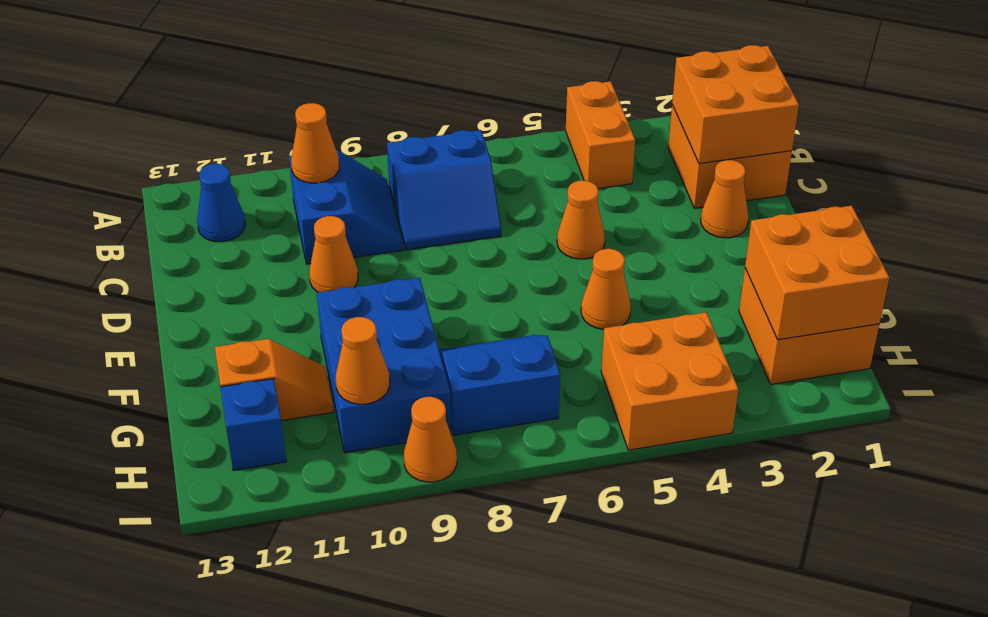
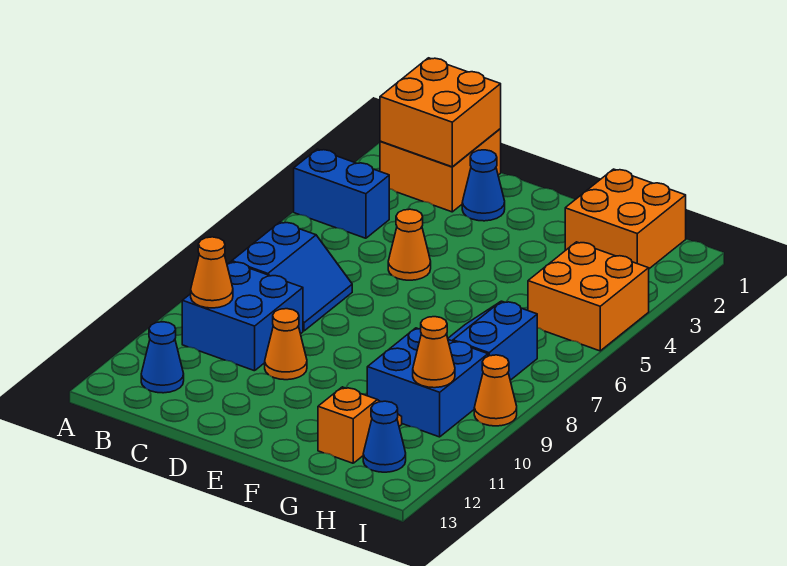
orange 1x2 brick [566,81,635,189] -> blue 1x2 brick [294,149,389,238]
blue 2x2 slope [289,150,403,264] -> blue 2x2 brick [182,262,303,371]
orange 1x1 cone [701,160,749,238] -> blue 1x1 cone [462,150,505,221]
orange 1x1 cone [581,249,631,330] -> none
blue 2x3 brick [317,278,451,453] -> blue 2x2 brick [367,328,488,437]
orange 2x2 brick [745,206,889,340] -> none
blue 1x1 brick [221,379,286,471] -> blue 1x1 cone [363,401,406,472]

